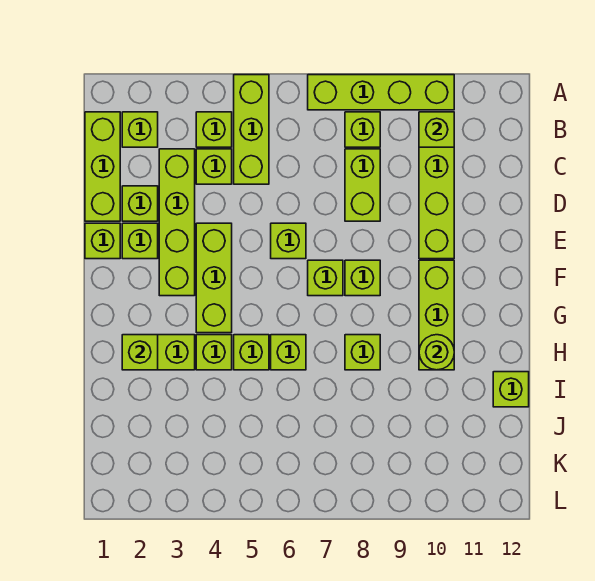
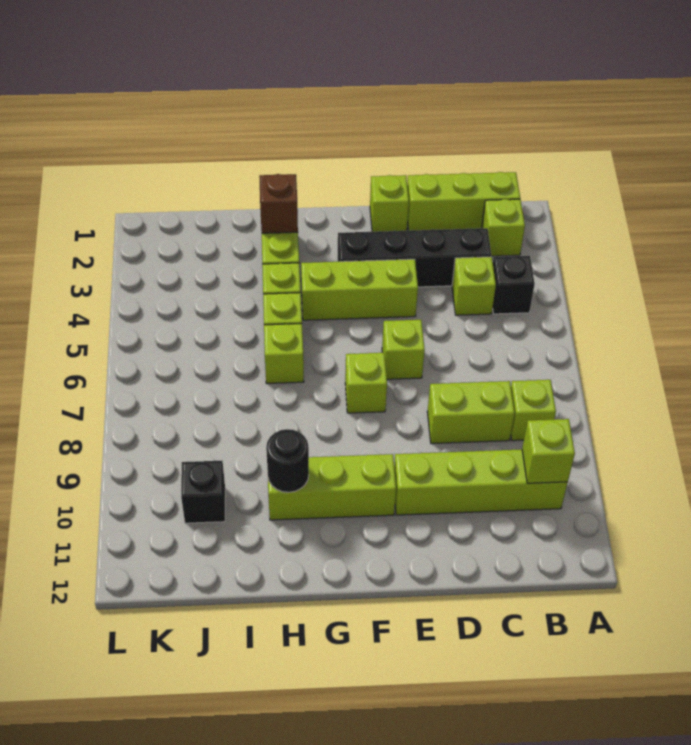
lime 1x3 brick [234,75,269,184] -> none
lime 1x4 brick [308,75,454,110] -> none
lime 1x1 brick [196,112,232,147] -> black 1x1 brick [493,256,535,314]
lime 1x4 brick [159,149,195,296] -> black 1x4 brick [338,228,492,287]
lime 1x1 brick [122,186,158,221] -> none
lime 1x1 brick [122,223,158,259] -> none
lime 1x1 brick [345,260,380,296] -> none
lime 1x1 brick [122,335,158,370] -> brown 1x1 brick [259,174,298,233]
lime 1x1 brick [345,335,380,370] -> none
lime 1x1 round brick [419,335,454,370] -> black 1x1 round brick [266,429,309,492]
lime 1x1 brick [493,372,529,407] -> none
none -> black 1x1 brick [181,461,225,523]

